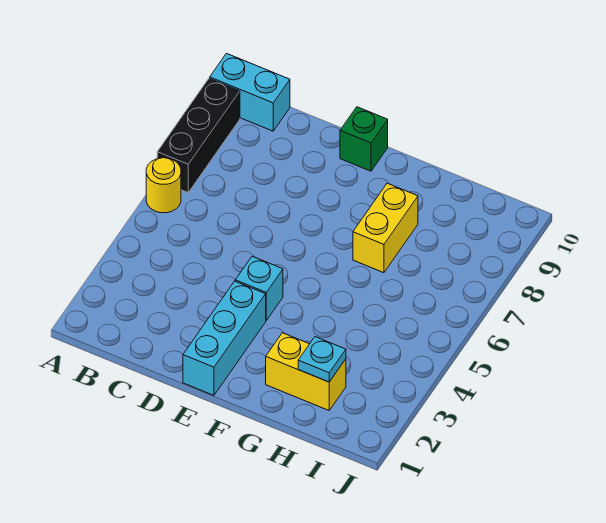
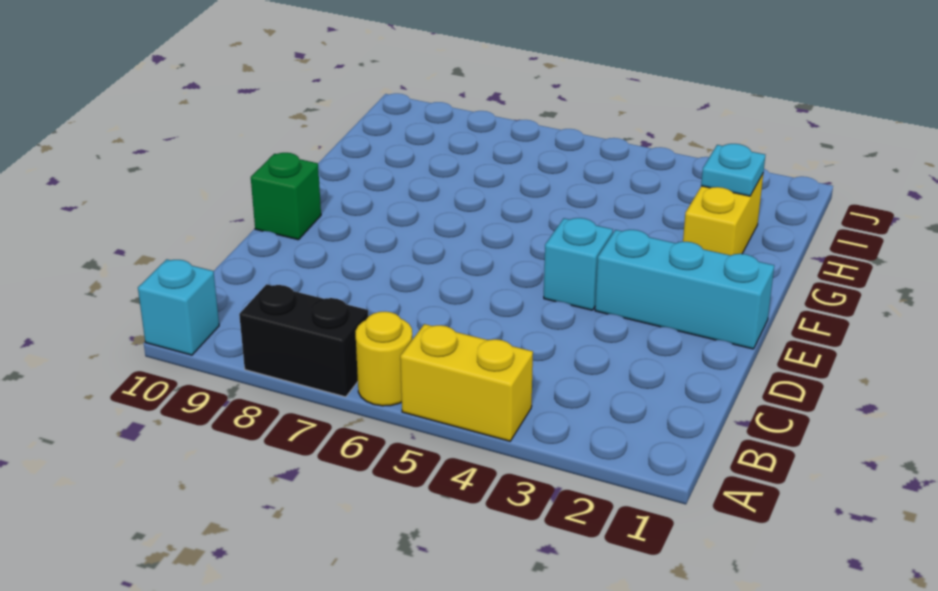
black 1x3 brick [157,78,240,192] -> black 1x2 brick [239,284,368,397]
cyan 1x2 brick [210,54,290,131] -> cyan 1x1 brick [138,259,219,355]
yellow 1x2 brick [353,183,418,273] -> yellow 1x2 brick moved to [400,324,533,441]

